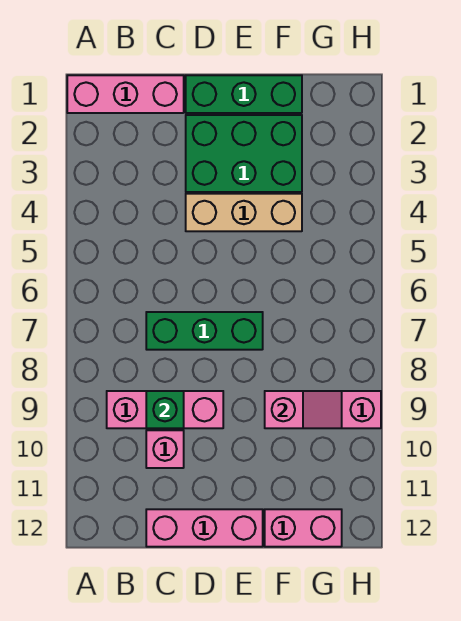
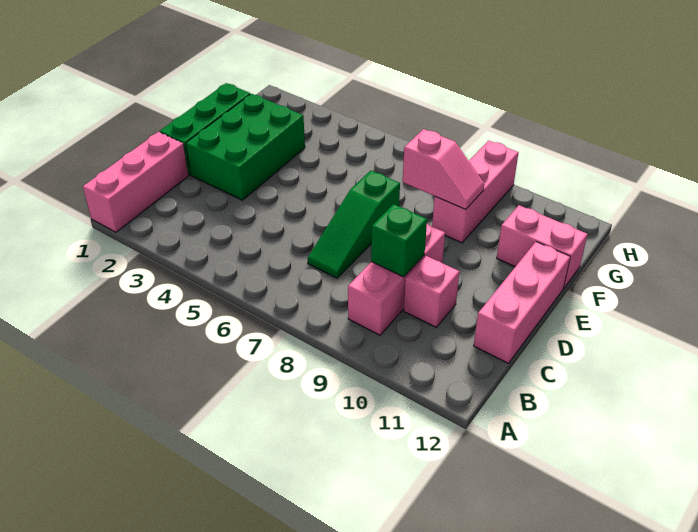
green 1x3 brick [146,312,263,350] -> green 1x3 slope [308,171,400,278]
tan 1x3 brick [186,194,302,231] -> none
pink 1x2 slope [265,391,342,428] -> pink 1x2 slope turned to [403,129,484,210]
pink 1x2 brick [265,509,342,547] -> pink 1x2 brick turned to [497,205,587,288]

